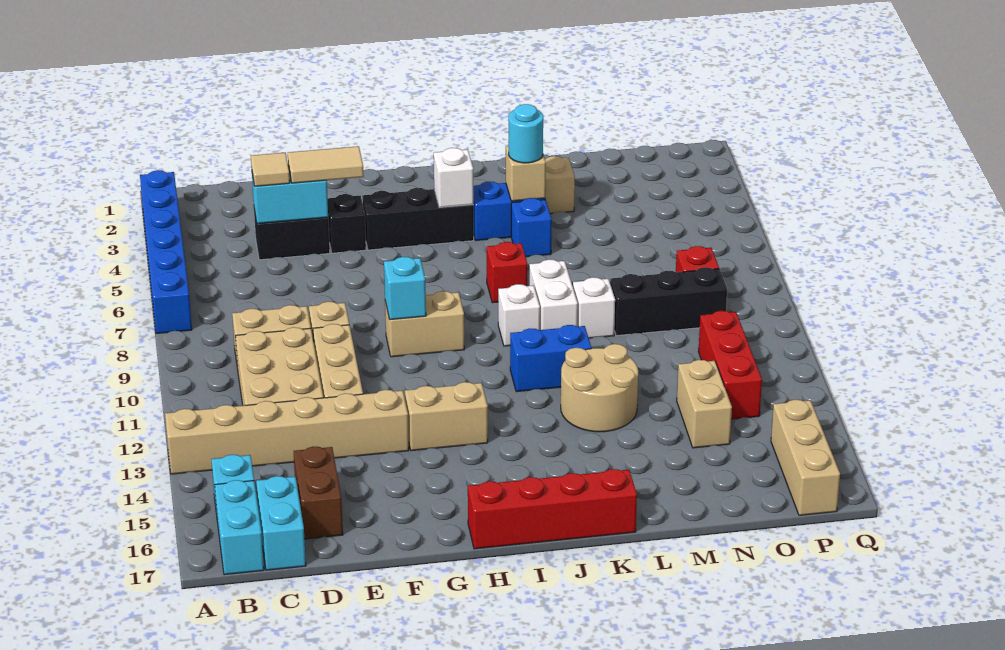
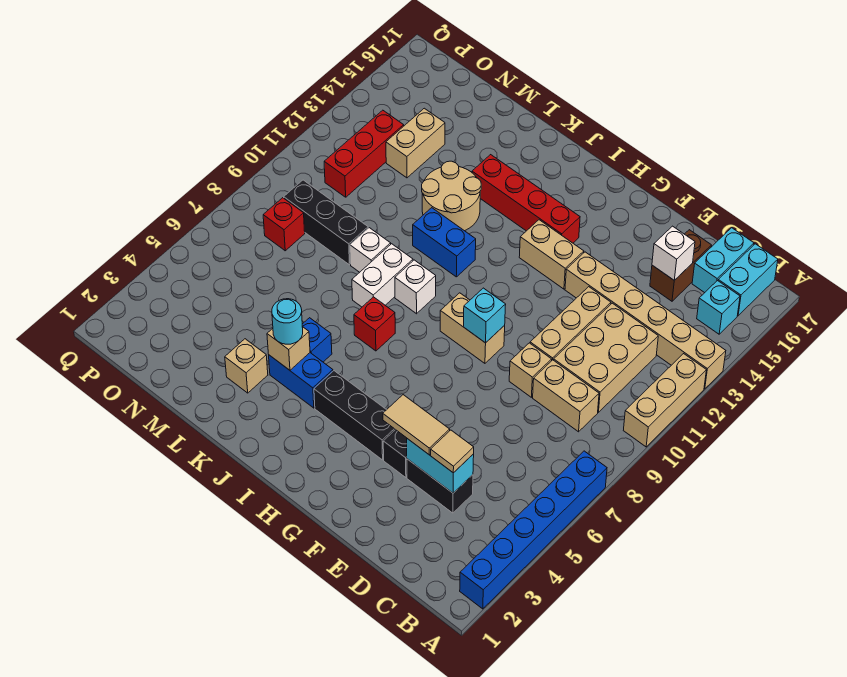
red 1x4 brick [468,469,637,549] -> red 1x4 brick moved to [472,155,580,243]
white 1x1 brick [434,148,473,207] -> white 1x1 brick moved to [652,226,695,280]
tan 1x3 brick [771,400,840,515] -> tan 1x3 brick moved to [623,354,706,447]

